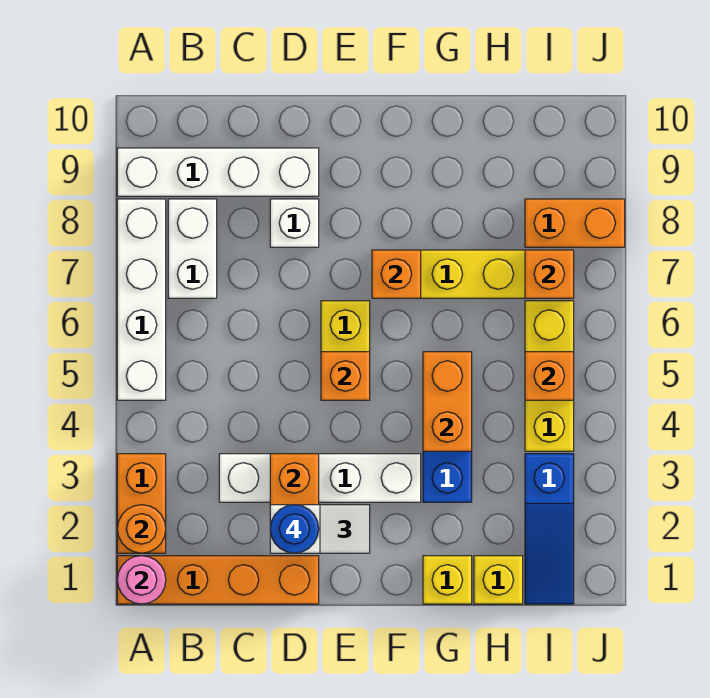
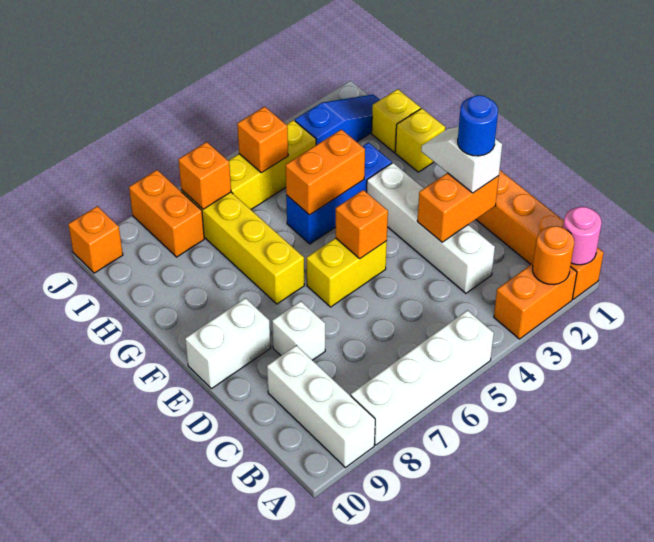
white 1x4 brick [117,148,319,196] -> white 1x3 brick [267,345,375,468]
white 1x2 brick [168,199,217,298] -> white 1x2 brick moved to [185,298,271,389]
orange 1x1 brick [372,250,421,298] -> orange 1x1 brick moved to [68,206,123,273]

